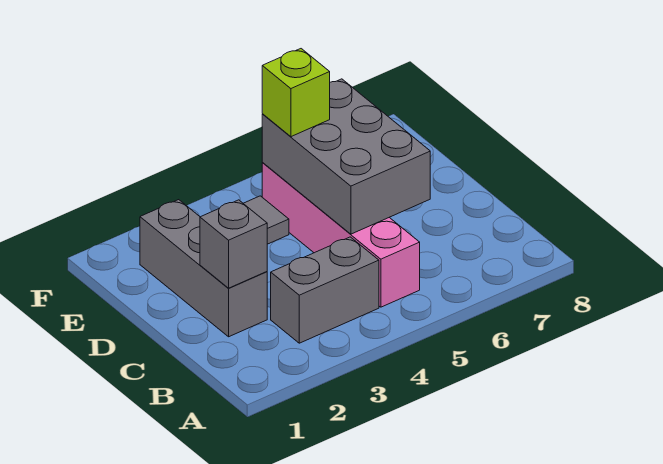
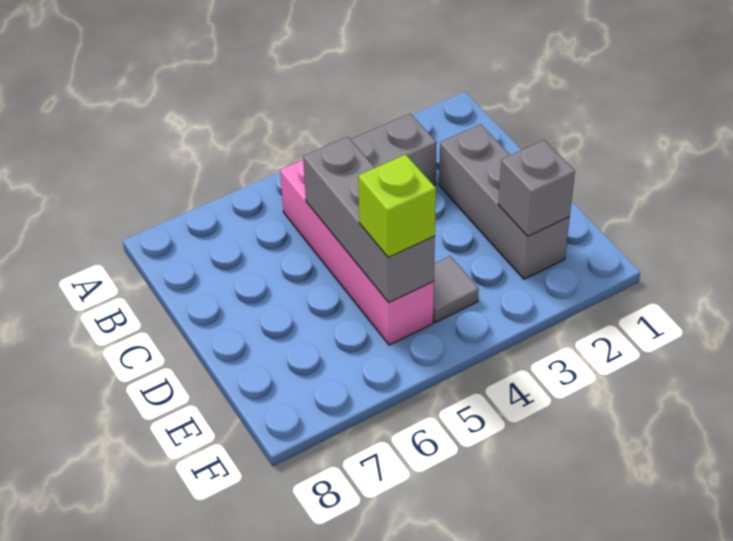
grey 1x1 brick [200,200,267,288] -> grey 1x1 brick moved to [498,140,575,236]
grey 2x3 brick [262,79,430,234] -> grey 1x3 brick [303,137,435,302]

